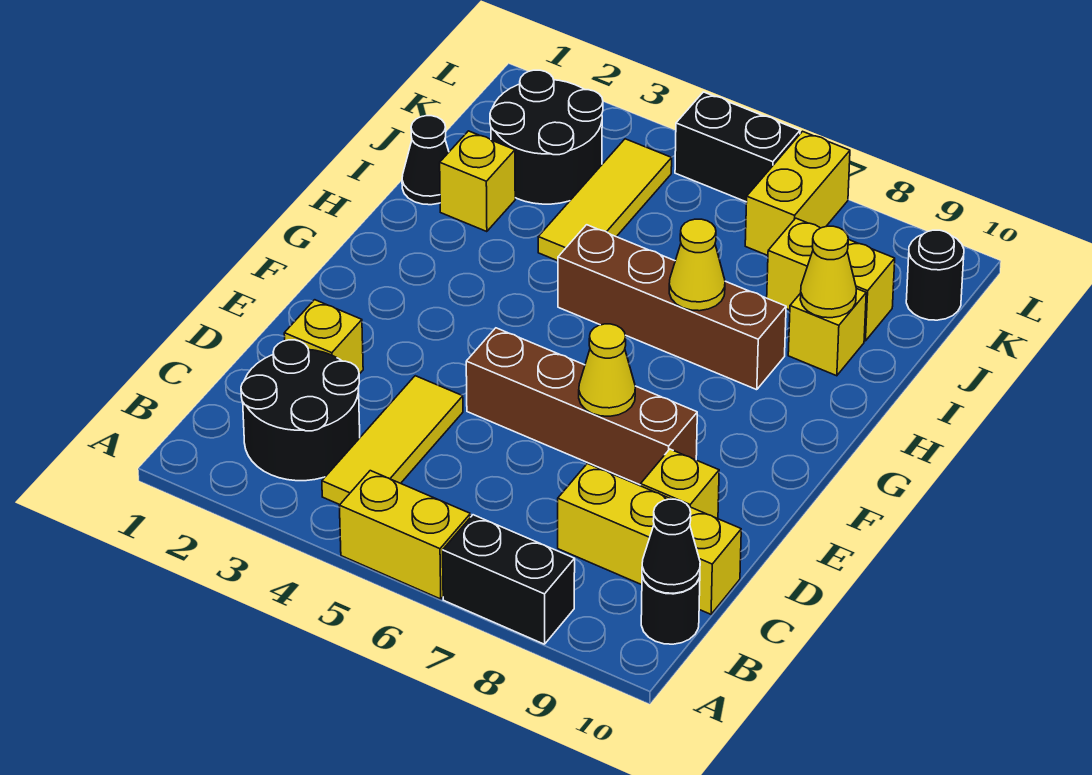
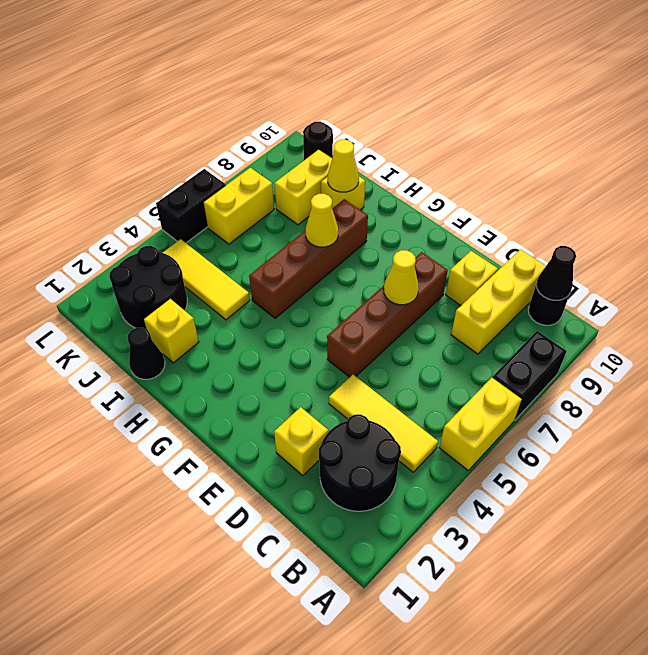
yellow 1x2 brick [745,131,850,255] -> yellow 1x2 brick turned to [203,168,274,244]

